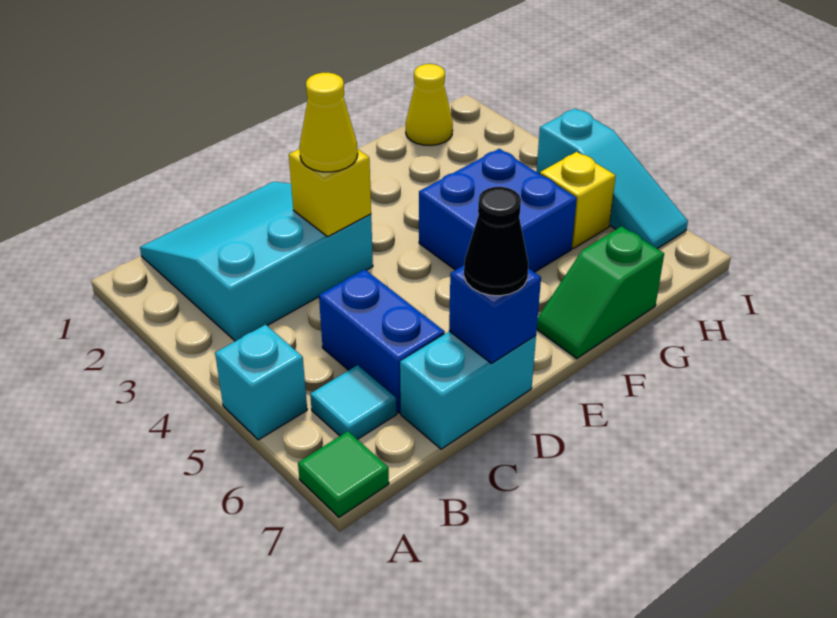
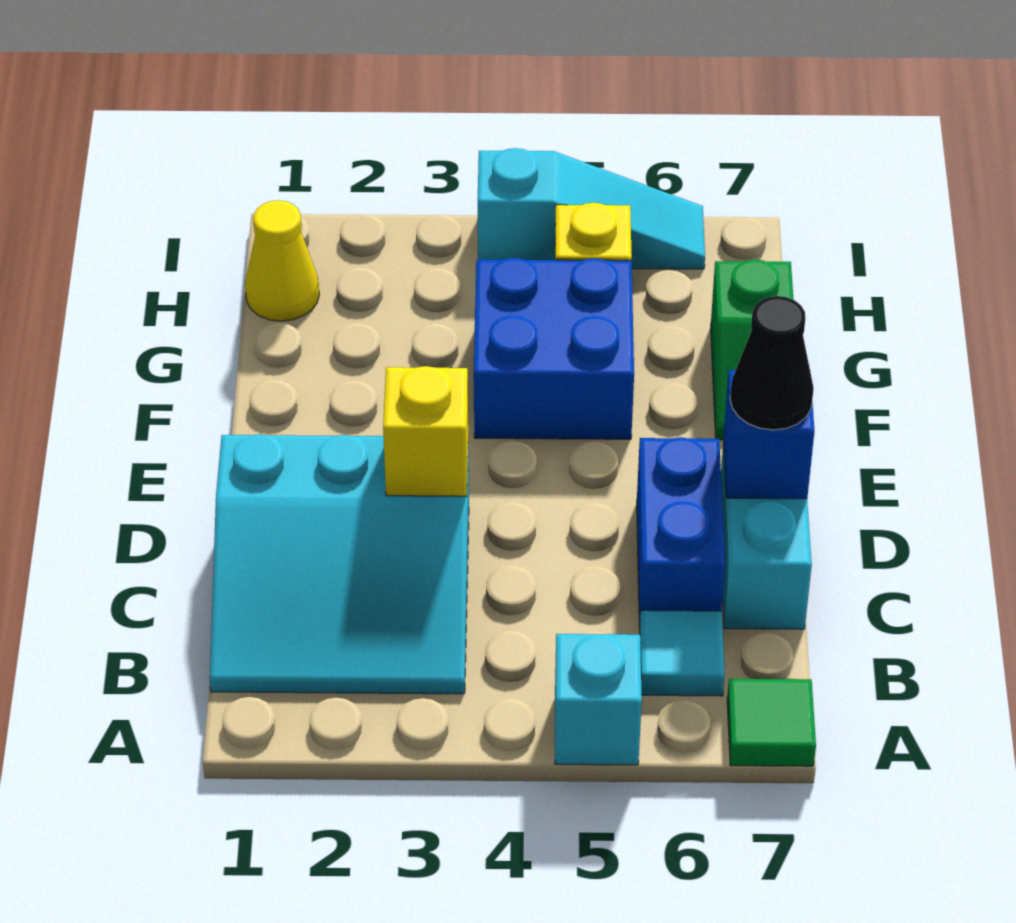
cyan 3x3 slope [140,182,373,341] -> cyan 3x3 slope turned to [210,434,469,694]
blue 1x2 brick [319,270,445,413] -> blue 1x2 brick turned to [637,437,725,627]
yellow 1x1 cone [299,73,358,172] -> none

